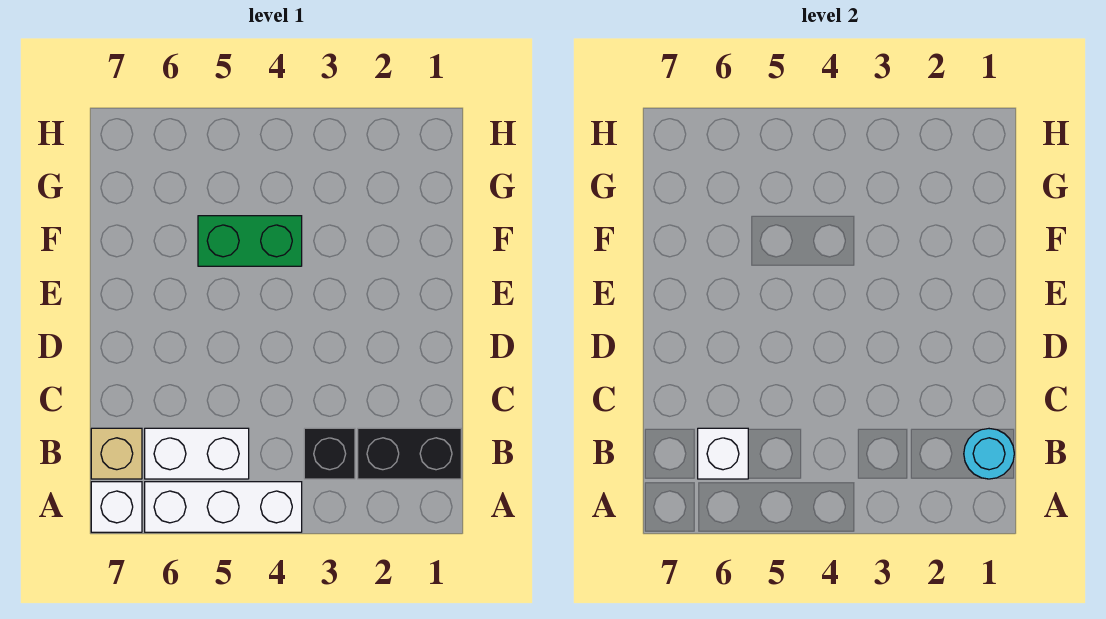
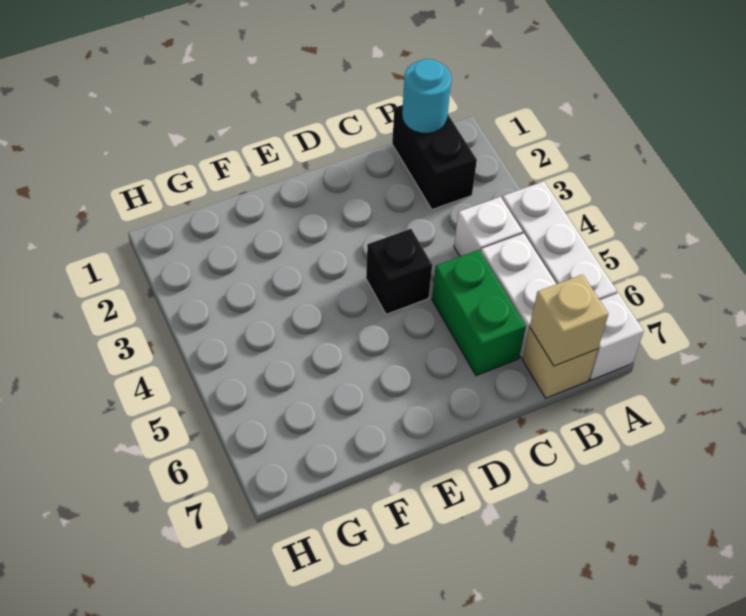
black 1x1 brick [304,428,355,479] -> black 1x1 brick moved to [366,229,432,314]
white 1x1 brick [698,428,748,479] -> white 1x1 brick moved to [454,197,523,256]
none -> tan 1x1 brick [530,274,608,366]
green 1x2 brick [198,216,302,266] -> green 1x2 brick moved to [432,250,526,376]

